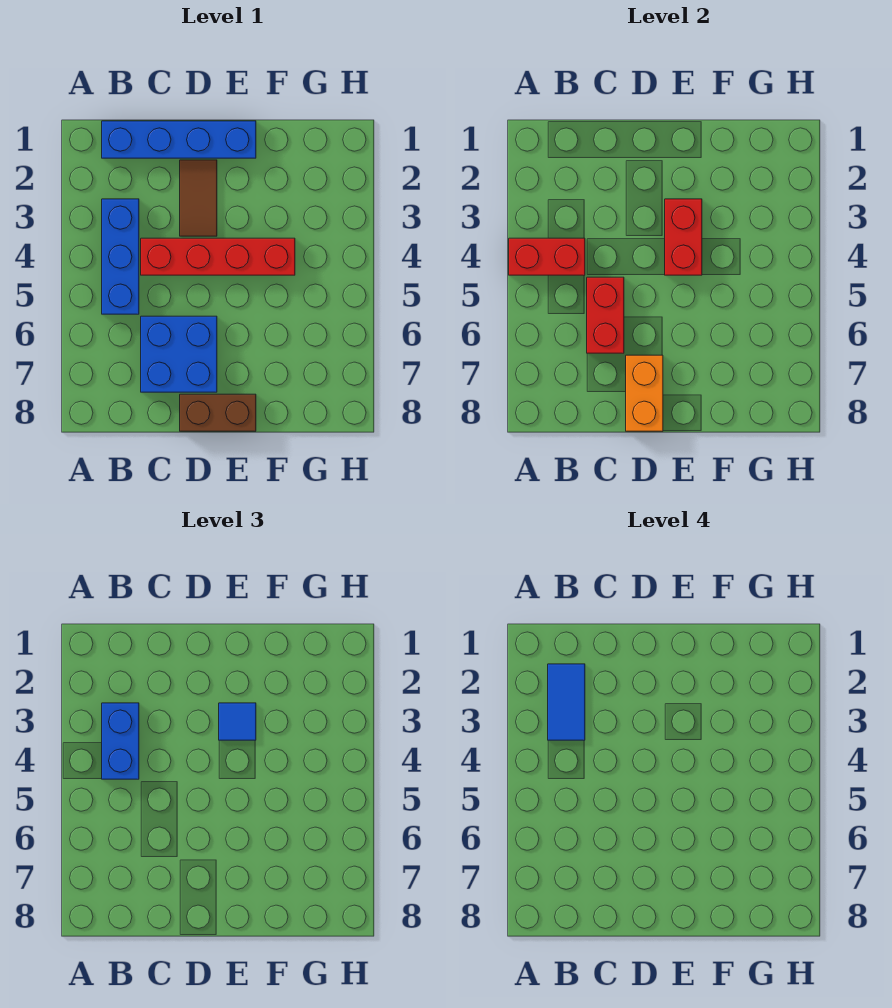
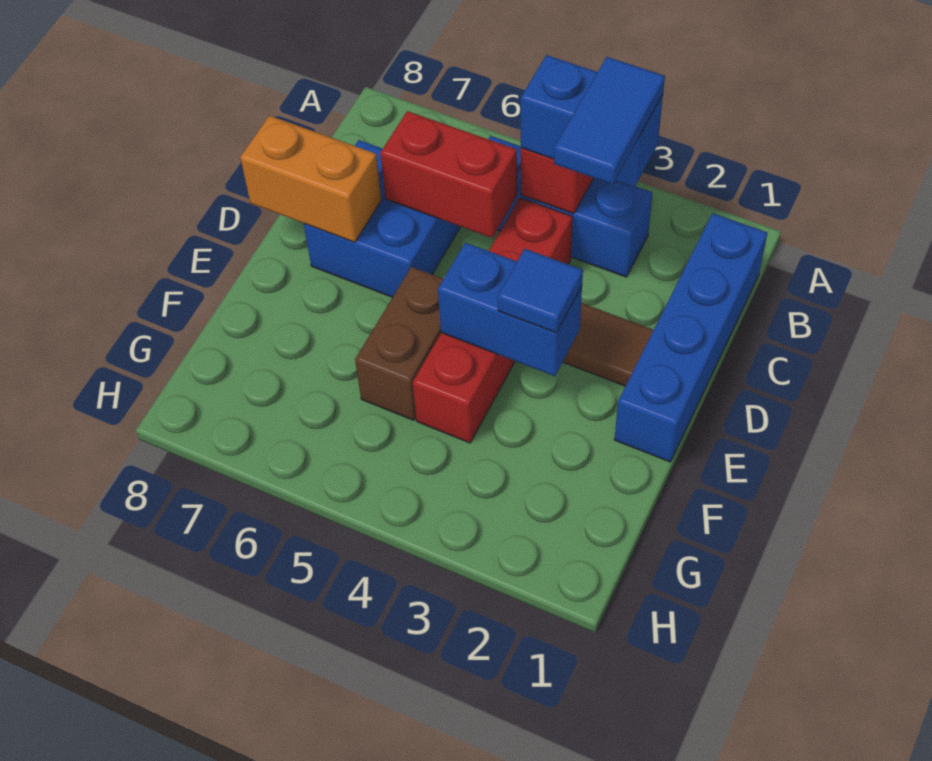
blue 1x2 tile [548,664,585,740] -> blue 1x2 tile turned to [554,57,665,185]
brown 1x2 brick [180,394,256,431] -> brown 1x2 brick moved to [355,267,443,420]
red 1x2 brick [665,199,702,275] -> blue 1x2 brick [438,243,582,376]

